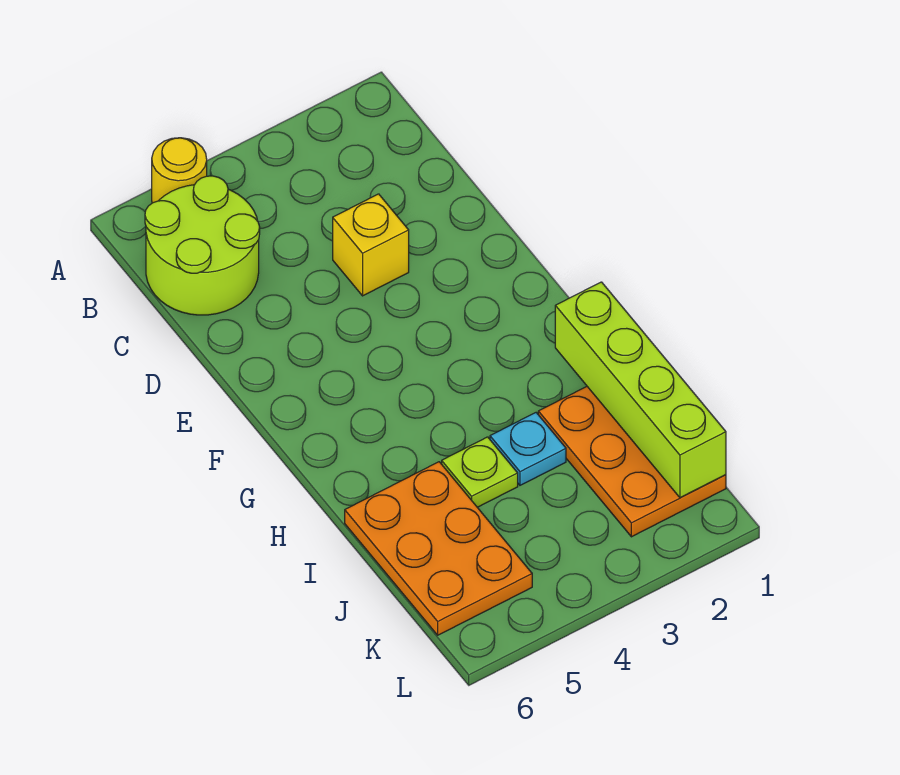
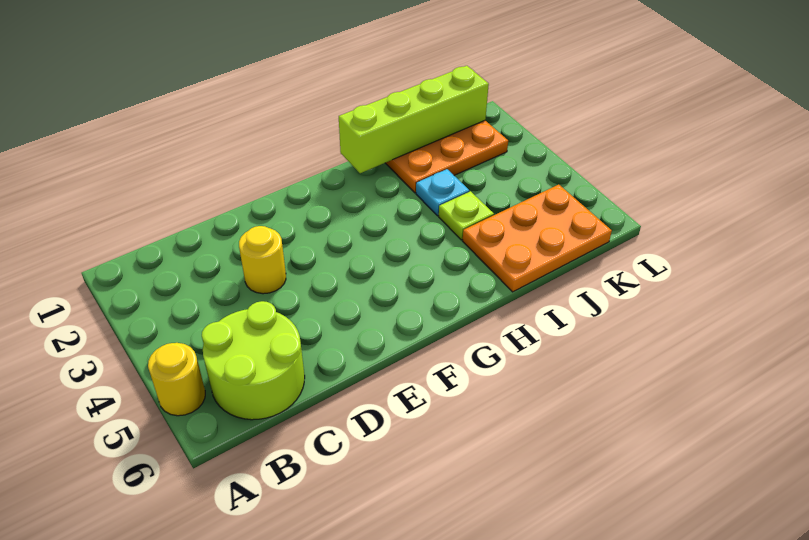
yellow 1x1 brick [333,194,409,296] -> yellow 1x1 round brick [239,226,286,294]

